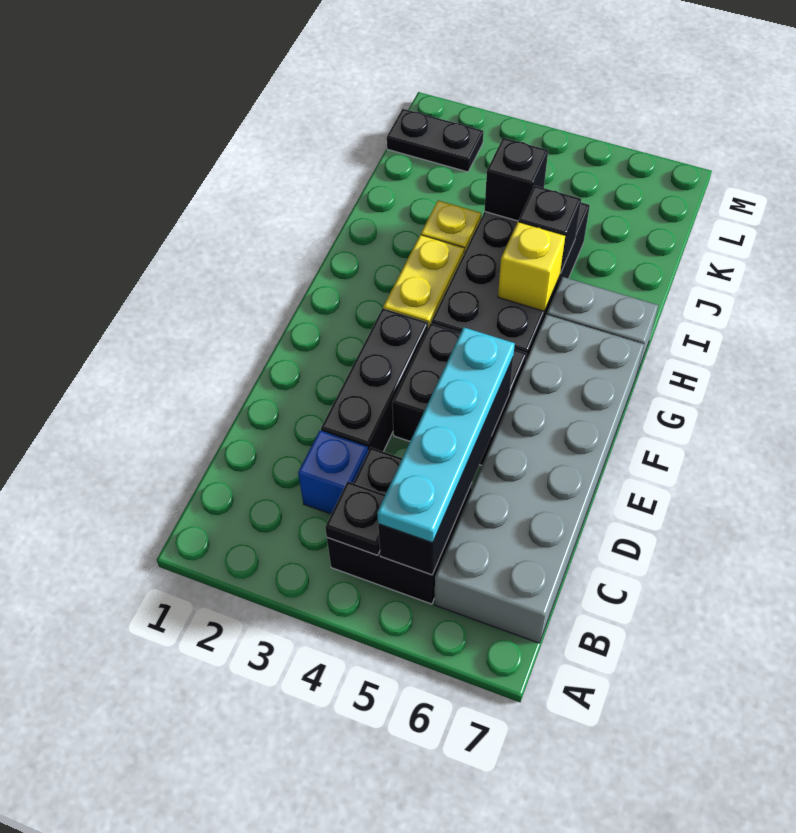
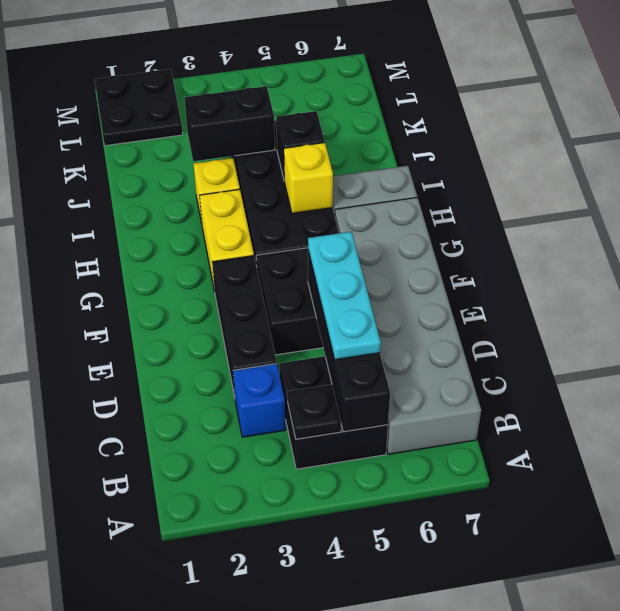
cyan 1x4 plate [377,327,515,543] -> cyan 1x3 plate [308,232,381,360]
black 1x1 brick [484,138,548,221] -> black 1x2 brick [184,86,275,161]
black 1x2 plate [387,109,484,172] -> black 2x2 plate [95,69,183,146]

